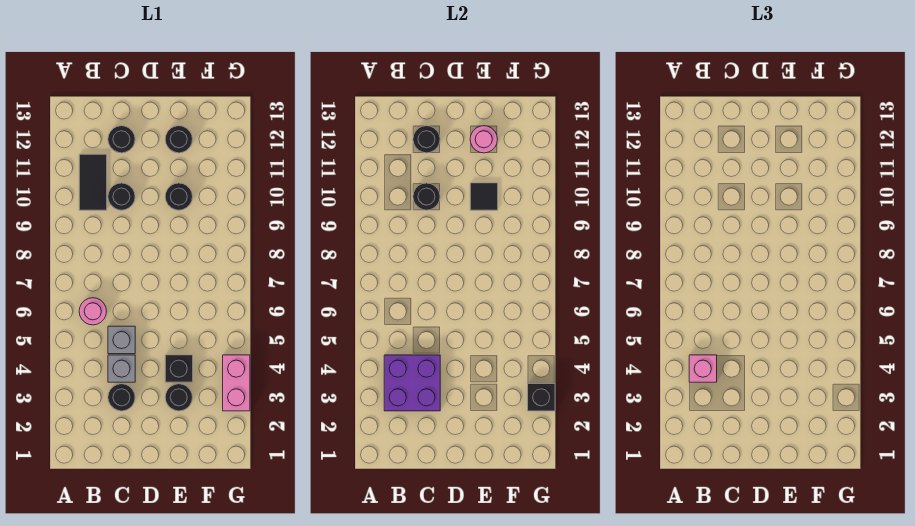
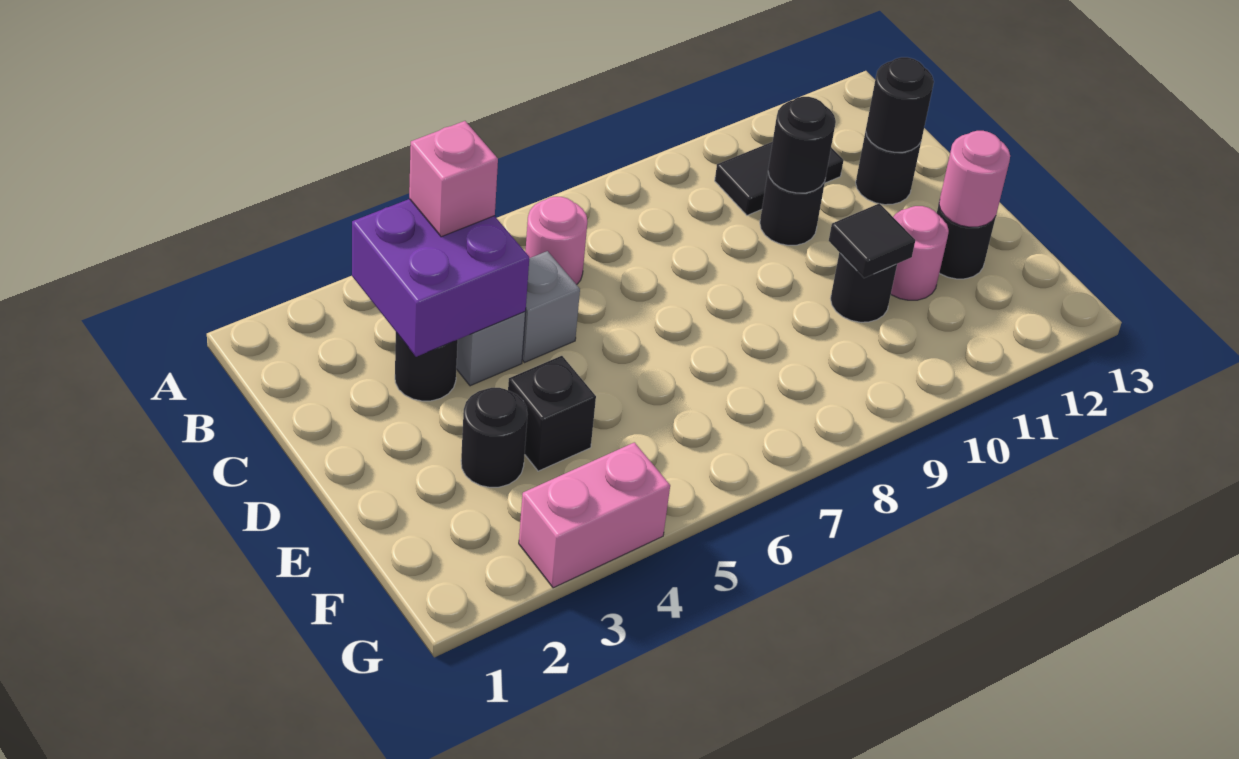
none -> pink 1x1 round brick [891,206,949,300]
black 1x1 brick [528,384,555,411] -> none

